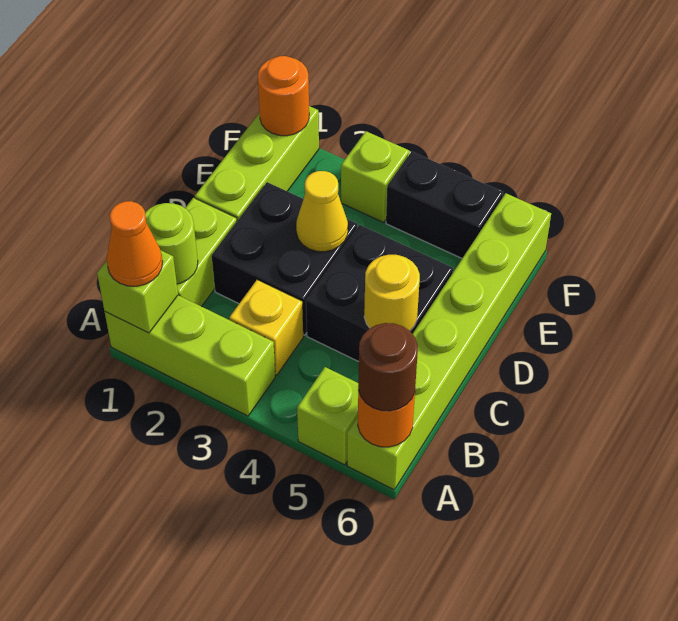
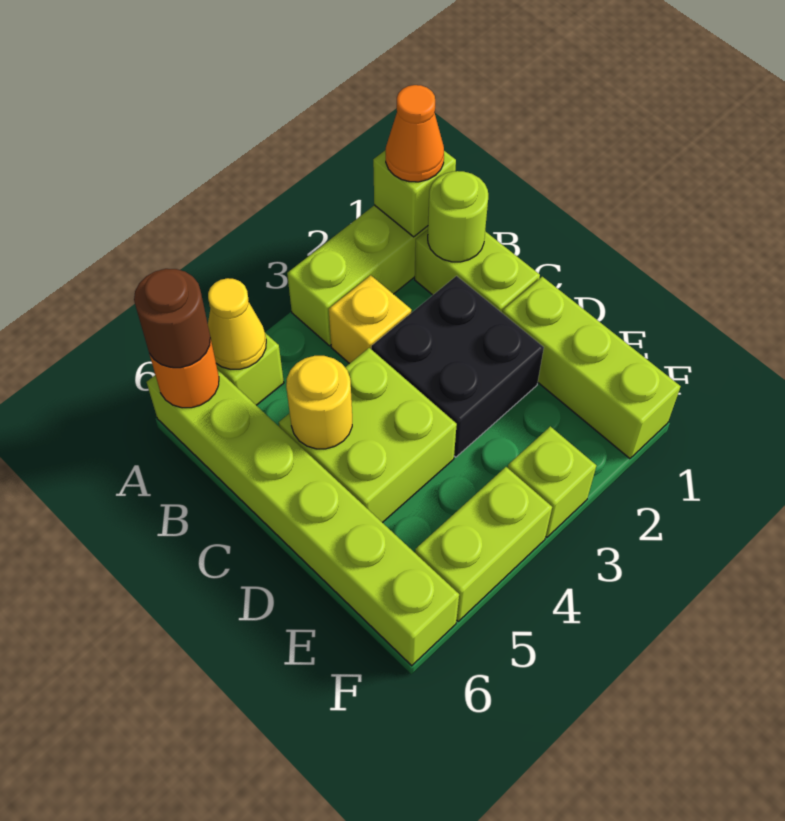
black 2x2 brick [306,225,453,362] -> lime 2x2 brick [279,348,457,523]
yellow 1x1 cone [296,171,348,252] -> yellow 1x1 cone moved to [208,278,266,369]
orange 1x1 round brick [258,56,309,136] -> none
black 1x2 brick [386,152,503,258] -> lime 1x2 brick [415,467,552,621]

